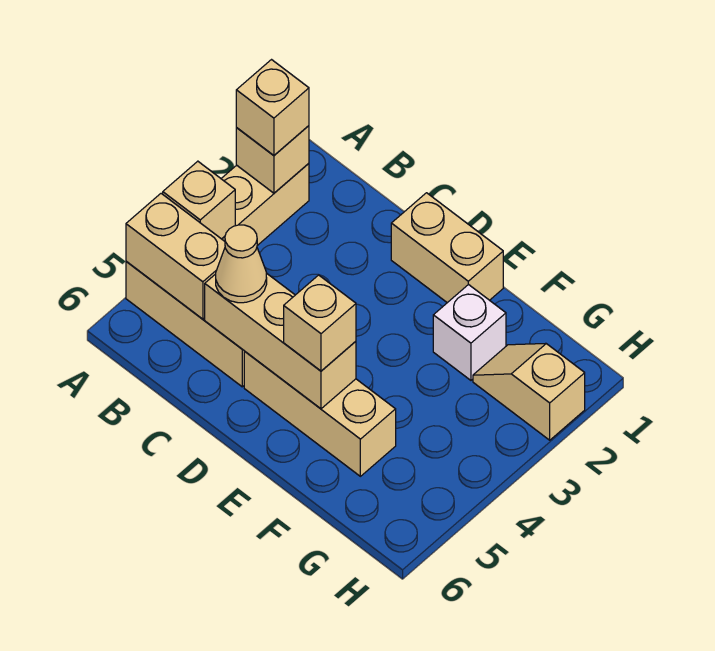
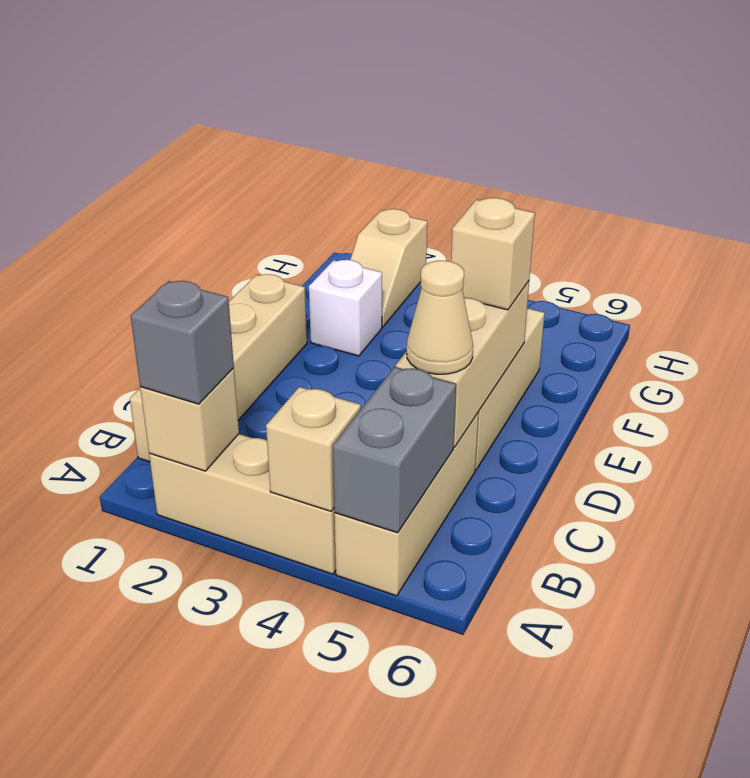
tan 1x1 brick [236,60,309,155] -> grey 1x1 brick [131,281,234,404]
tan 1x2 brick [126,194,225,319] -> grey 1x2 brick [333,367,456,533]
tan 1x2 brick [391,193,503,303] -> tan 1x4 brick [130,274,307,462]

